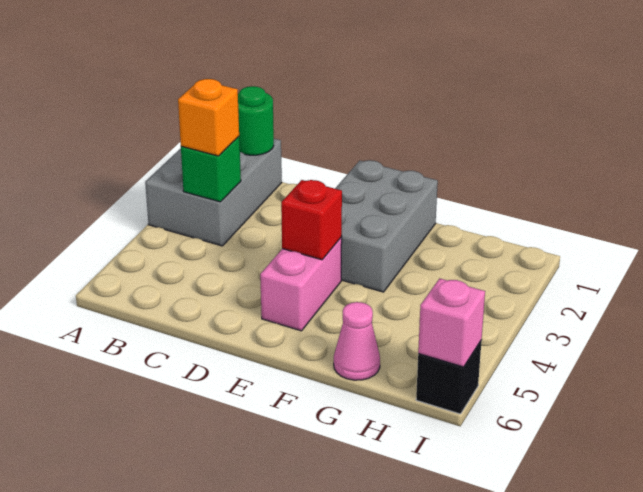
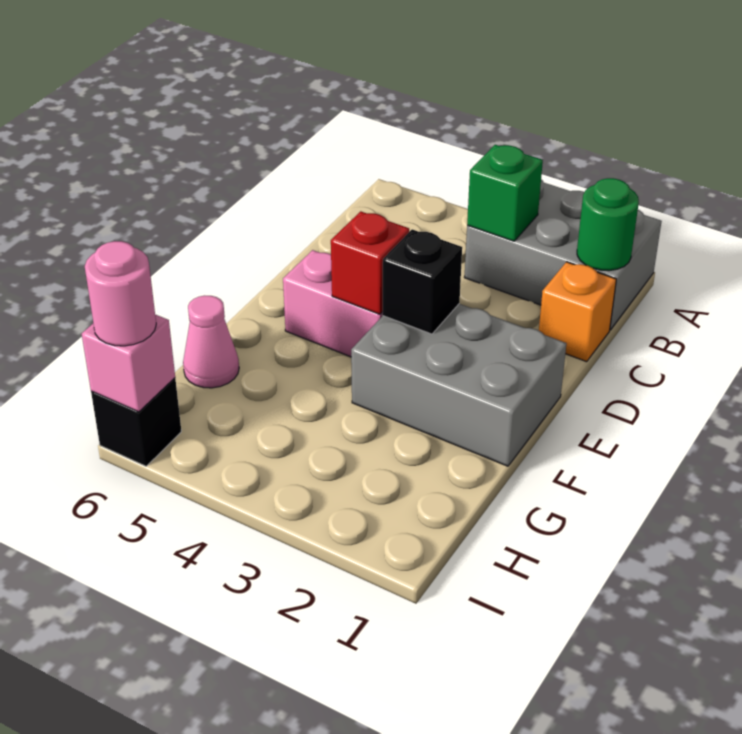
orange 1x1 brick [178,79,239,156] -> orange 1x1 brick moved to [539,262,616,362]
none -> black 1x1 brick [382,229,462,334]
none -> pink 1x1 round brick [85,241,156,346]

